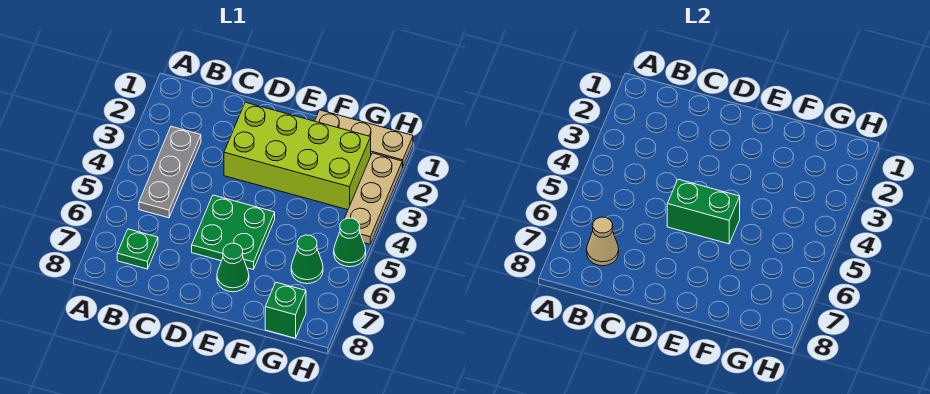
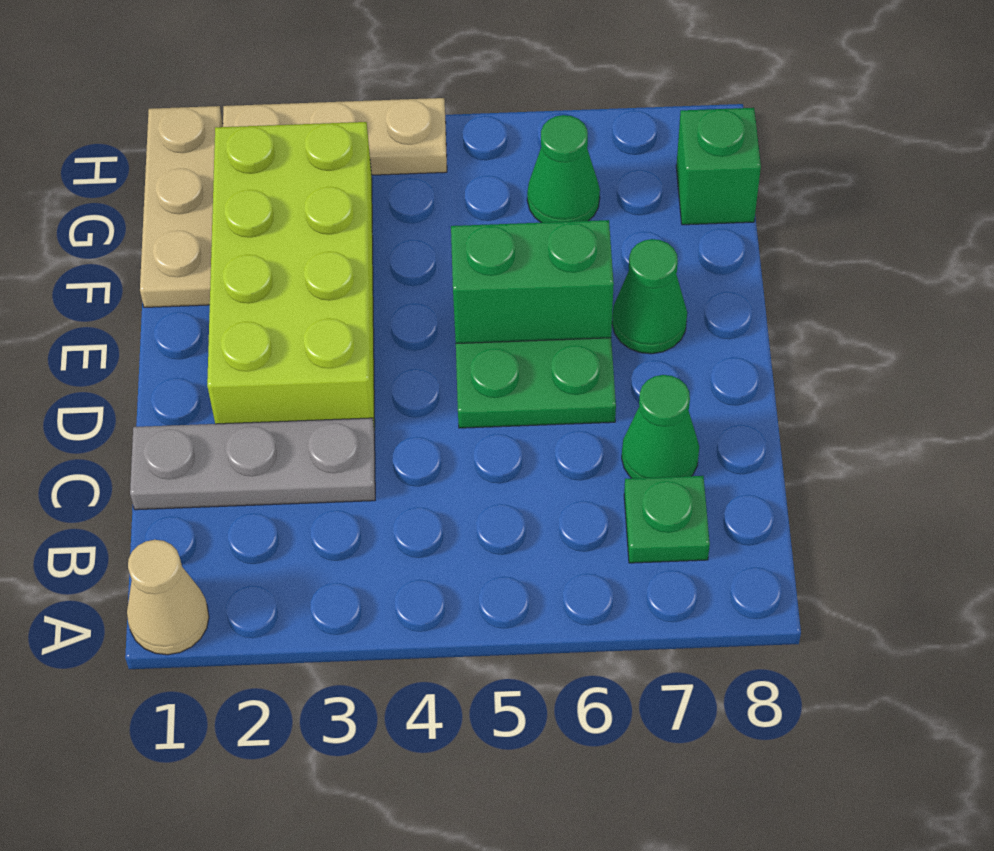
grey 1x3 plate [139,126,201,218] -> grey 1x3 plate moved to [130,418,375,510]
tan 1x1 cone [587,217,619,266] -> tan 1x1 cone moved to [127,540,209,655]
green 1x2 brick [667,179,740,244] -> green 1x2 brick turned to [451,220,614,343]
green 1x1 cone [334,218,366,267] -> green 1x1 cone moved to [622,375,699,478]

